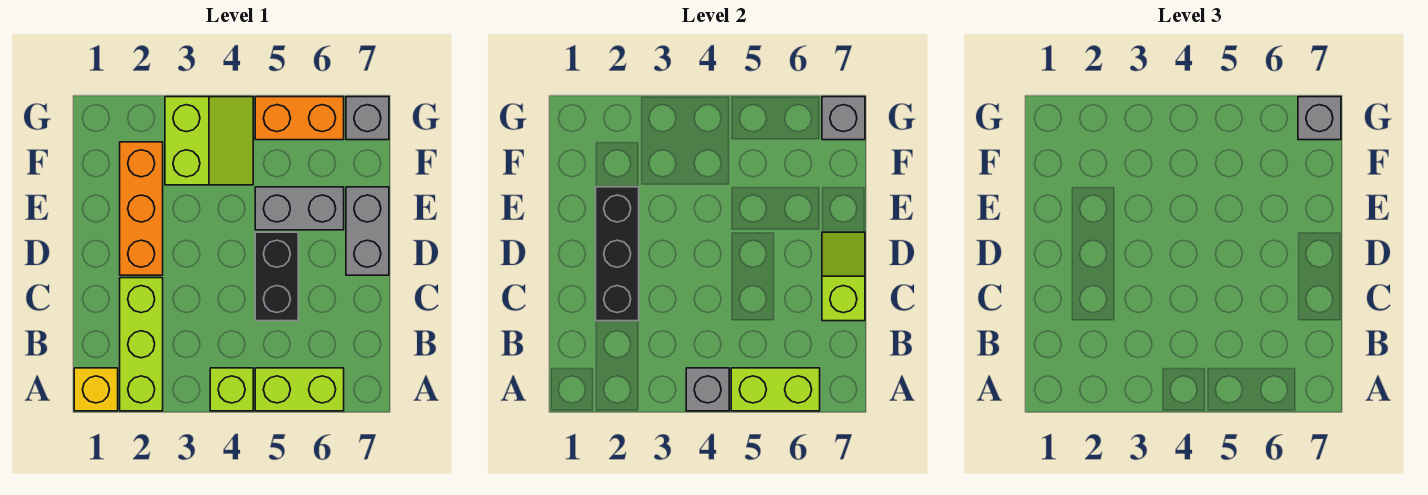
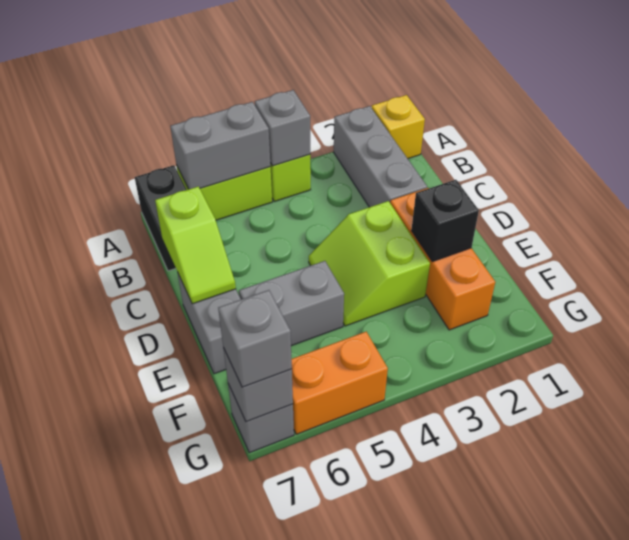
lime 1x3 brick [120,278,163,411] -> grey 1x3 brick [334,106,427,207]
lime 1x2 brick [731,368,820,411] -> grey 1x2 brick [170,102,271,189]
black 1x3 brick [596,187,639,321] -> black 1x1 brick [411,180,479,262]
black 1x2 brick [255,232,298,321] -> black 1x2 brick moved to [135,165,186,271]
lime 2x2 slope [165,97,253,185] -> lime 2x2 slope moved to [309,201,430,326]

